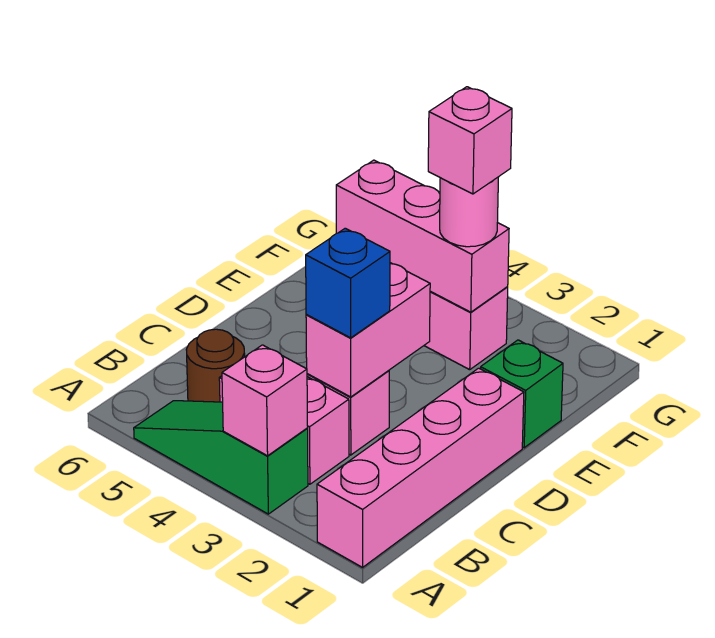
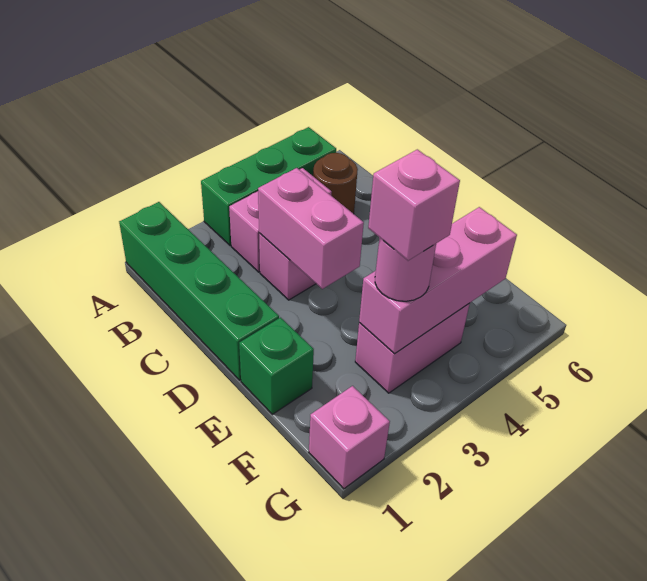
pink 1x4 brick [317,368,524,567] -> green 1x4 brick [119,202,279,380]
green 1x3 slope [134,401,308,514] -> green 1x3 brick [201,127,336,246]
pink 1x1 brick [222,345,308,456] -> pink 1x1 brick moved to [309,386,390,489]
blue 1x1 brick [306,228,390,338] -> none

